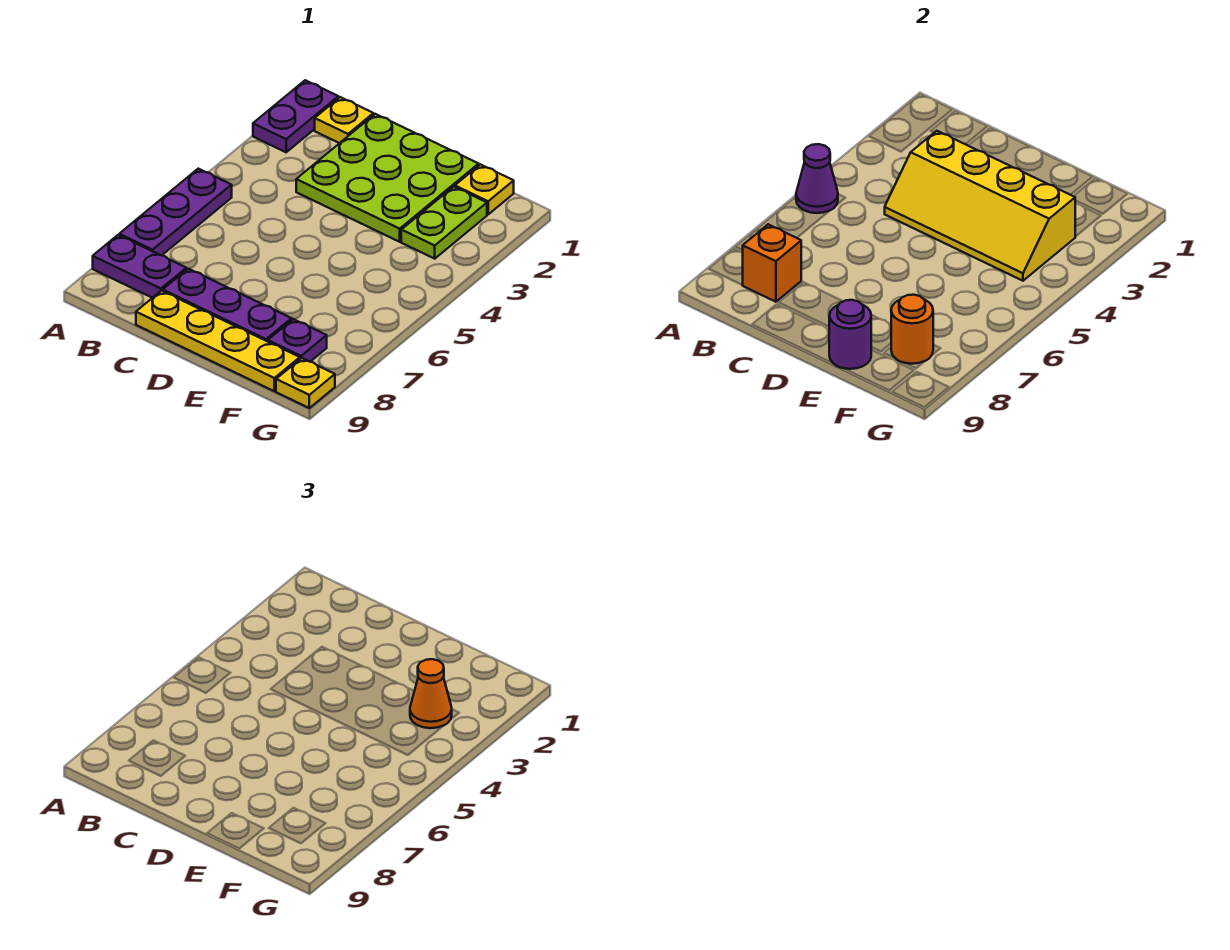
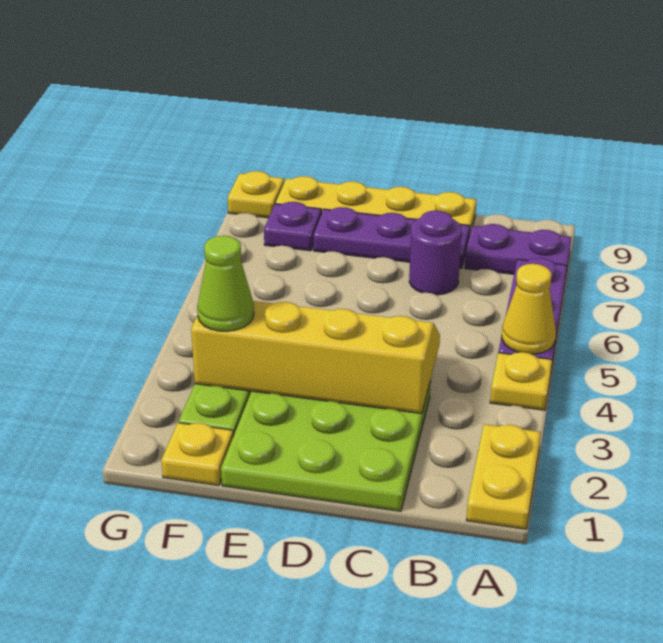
purple 1x2 plate [253,80,338,152] -> yellow 1x2 plate [467,424,541,529]
purple 1x1 cone [796,144,838,213] -> yellow 1x1 cone [502,264,556,354]
yellow 1x1 plate [315,97,373,143] -> yellow 1x1 plate moved to [490,352,552,410]
orange 1x1 brick [743,224,801,302] -> none
purple 1x1 round brick [829,300,871,369] -> purple 1x1 round brick moved to [409,211,461,295]
orange 1x1 cone [410,659,452,728] -> lime 1x1 cone [197,236,254,331]
orange 1x1 round brick [891,295,933,364] -> none

